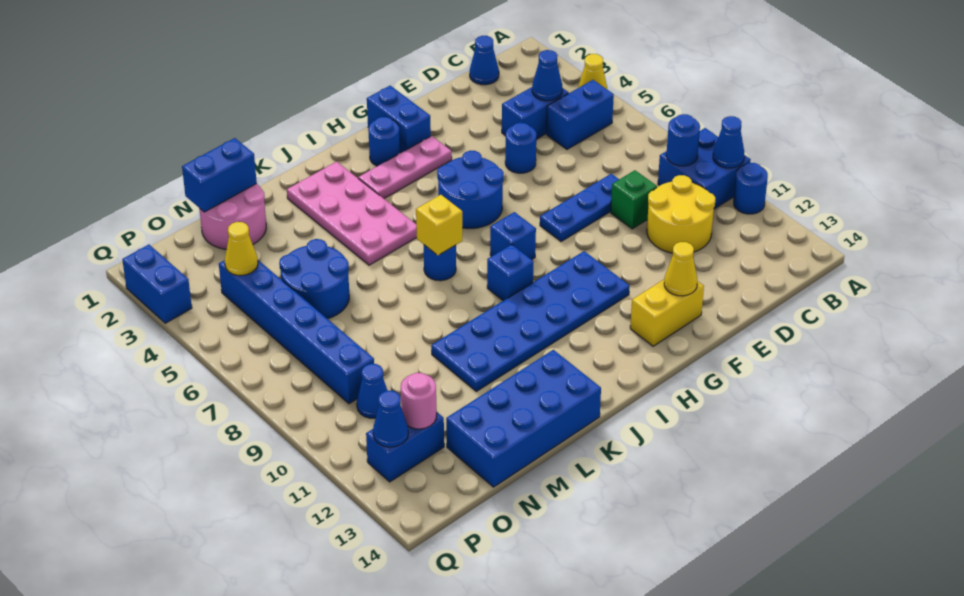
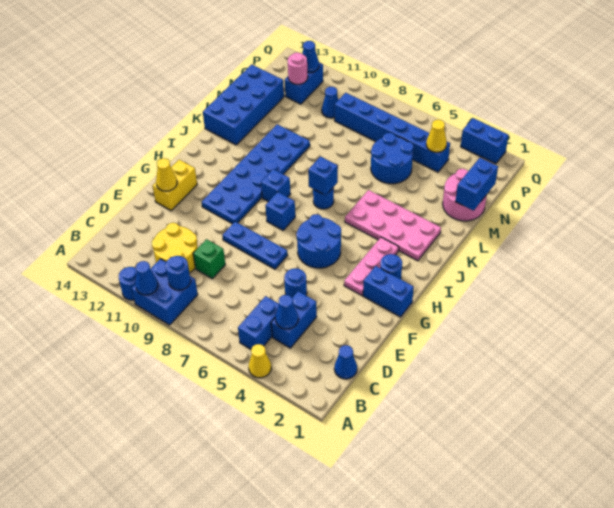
blue 1x3 plate [540,174,619,241] -> blue 1x3 plate turned to [222,222,288,269]
yellow 1x1 brick [416,195,463,255] -> blue 1x1 brick [308,157,338,195]

